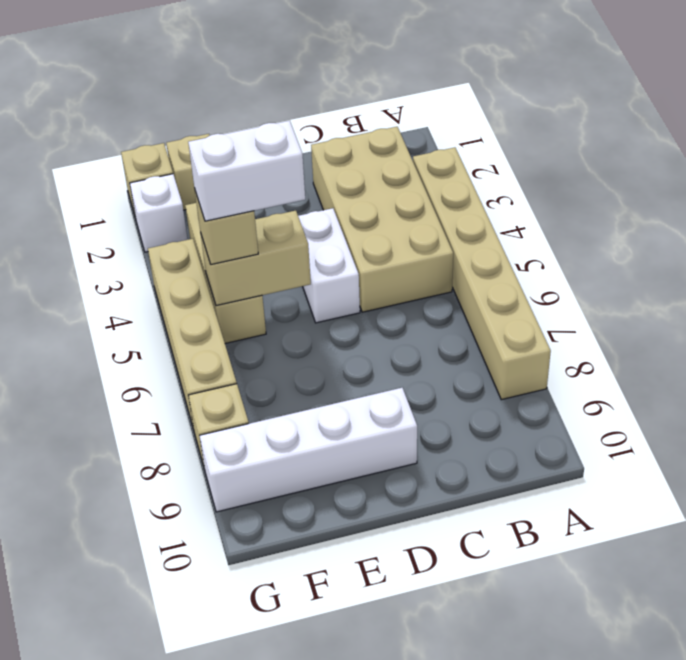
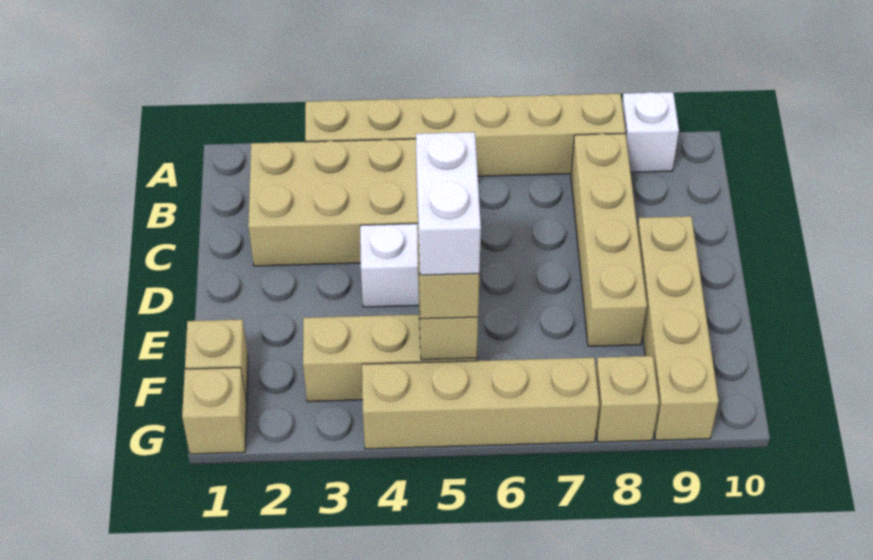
none -> tan 1x4 brick [571,134,647,346]
white 1x4 brick [200,388,417,512] -> tan 1x4 brick [637,216,719,440]
white 1x1 brick [130,174,188,252] -> white 1x1 brick moved to [622,92,679,172]

